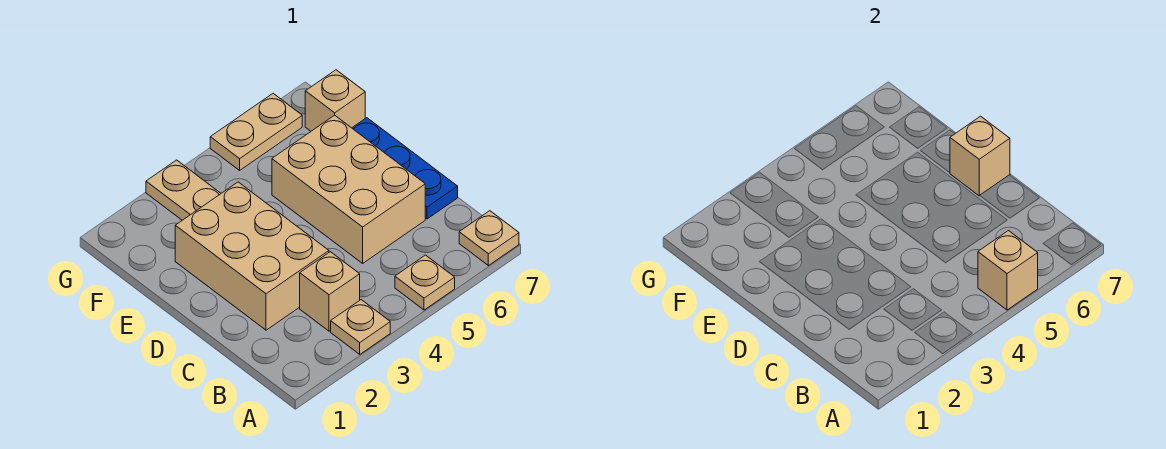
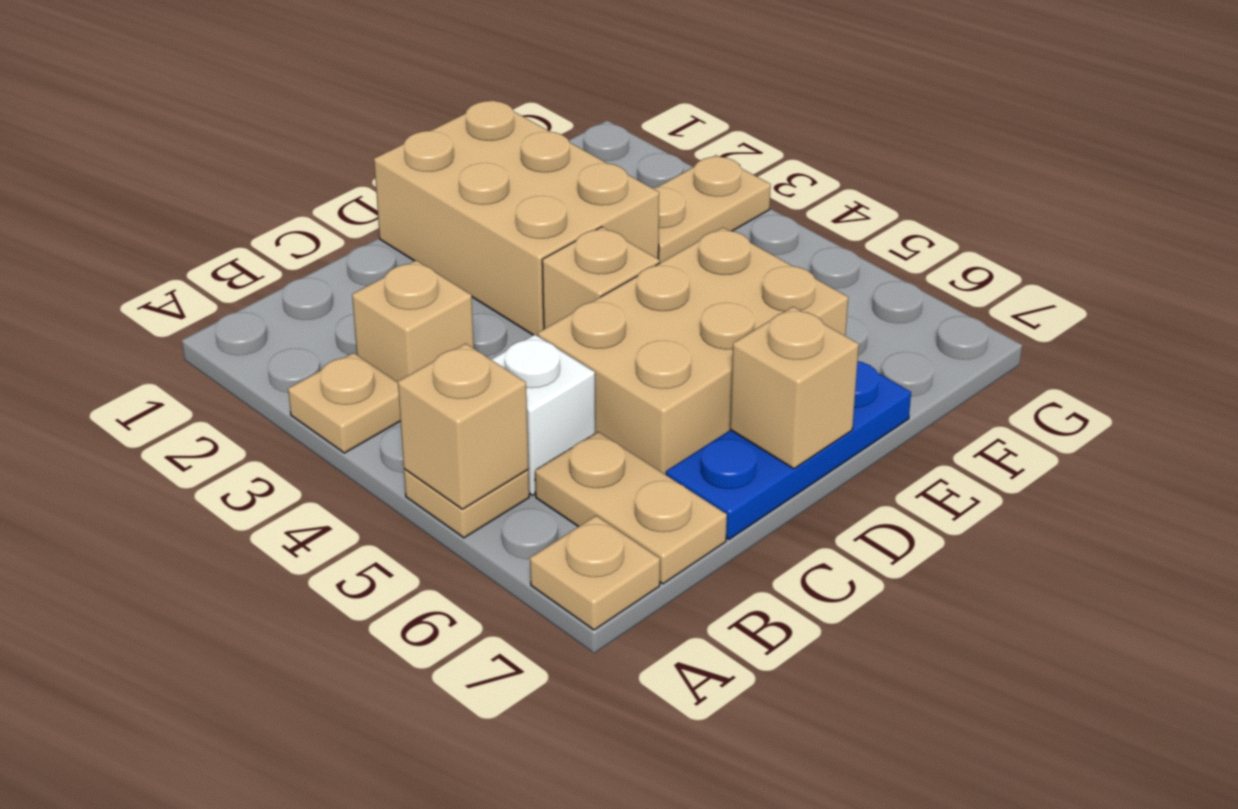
none -> white 1x1 brick [491,335,595,495]
tan 2x3 brick [175,182,329,330] -> tan 2x3 brick turned to [374,100,659,336]
tan 1x1 brick [305,70,365,131] -> tan 1x1 brick moved to [542,227,660,329]
tan 1x2 plate [210,93,302,170] -> tan 1x2 plate moved to [535,432,727,584]

